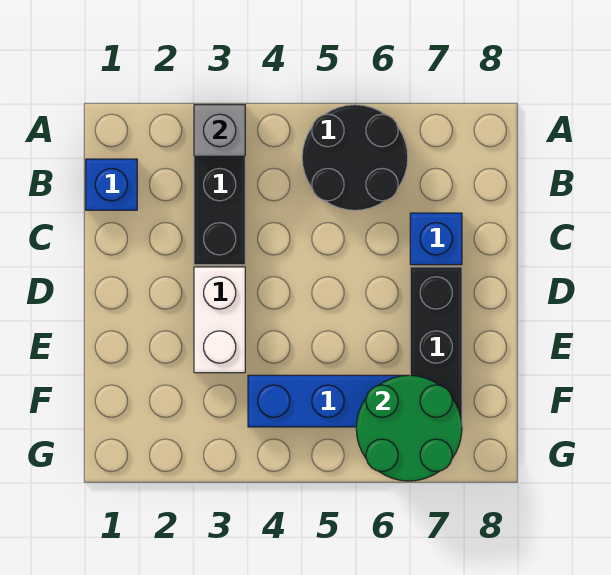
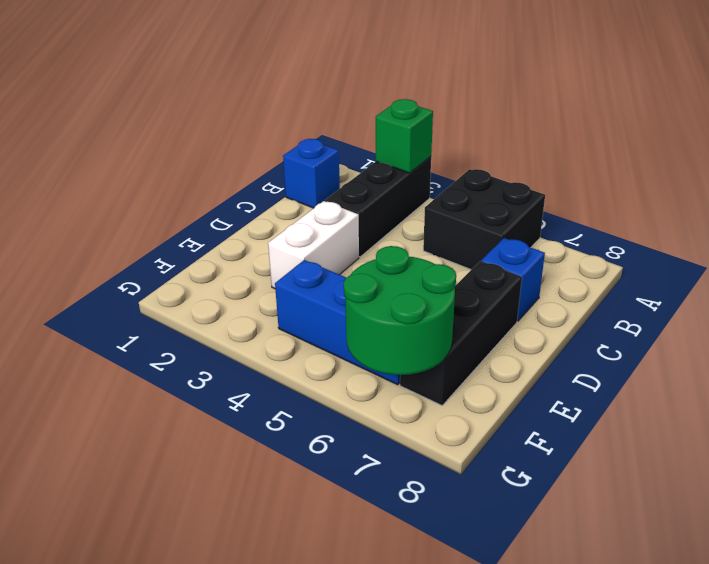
grey 1x1 brick [194,105,245,156] -> green 1x1 brick [376,99,433,173]
black 2x2 round brick [302,105,408,210] -> black 2x2 brick [423,169,545,270]

